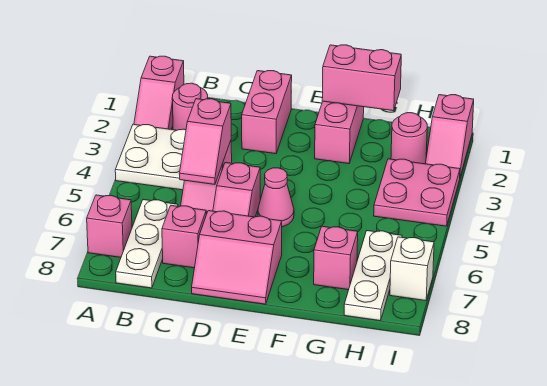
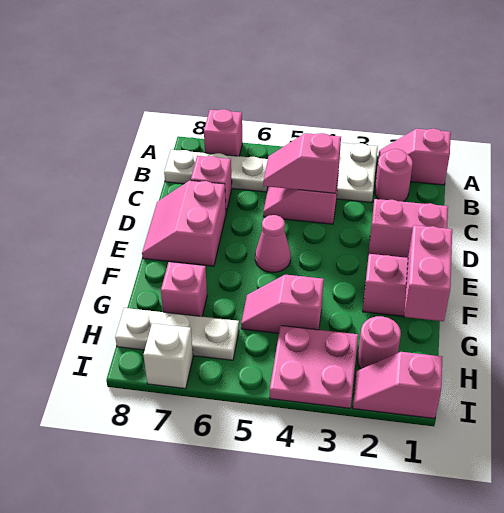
pink 1x2 slope [213,163,260,217] -> pink 1x2 slope moved to [241,275,324,333]

